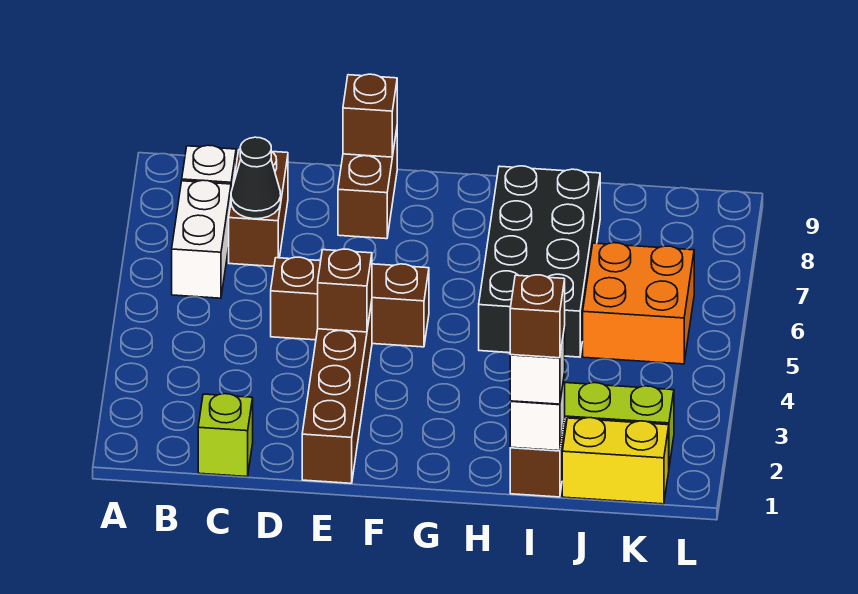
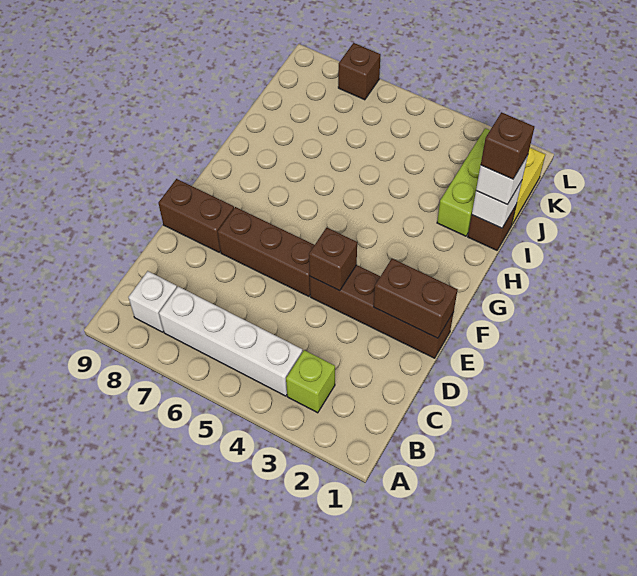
white 1x2 brick [172,180,231,298] -> white 1x4 brick [159,287,303,396]
lime 1x1 brick [198,394,253,477] -> lime 1x1 brick moved to [286,350,335,413]
brown 1x2 brick [229,149,288,266] -> brown 1x2 brick moved to [374,258,458,338]
black 1x1 cone [231,137,281,219] -> none
brown 1x3 brick [271,257,429,347] -> brown 1x3 brick turned to [218,207,314,296]
brown 1x1 brick [343,74,397,157] -> brown 1x1 brick moved to [338,43,380,100]
black 2x4 brick [479,166,600,357] -> none
orange 2x2 brick [583,243,694,364] -> none

